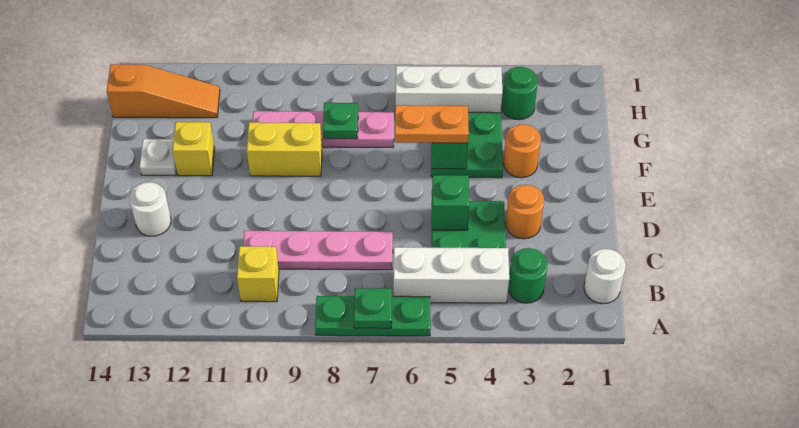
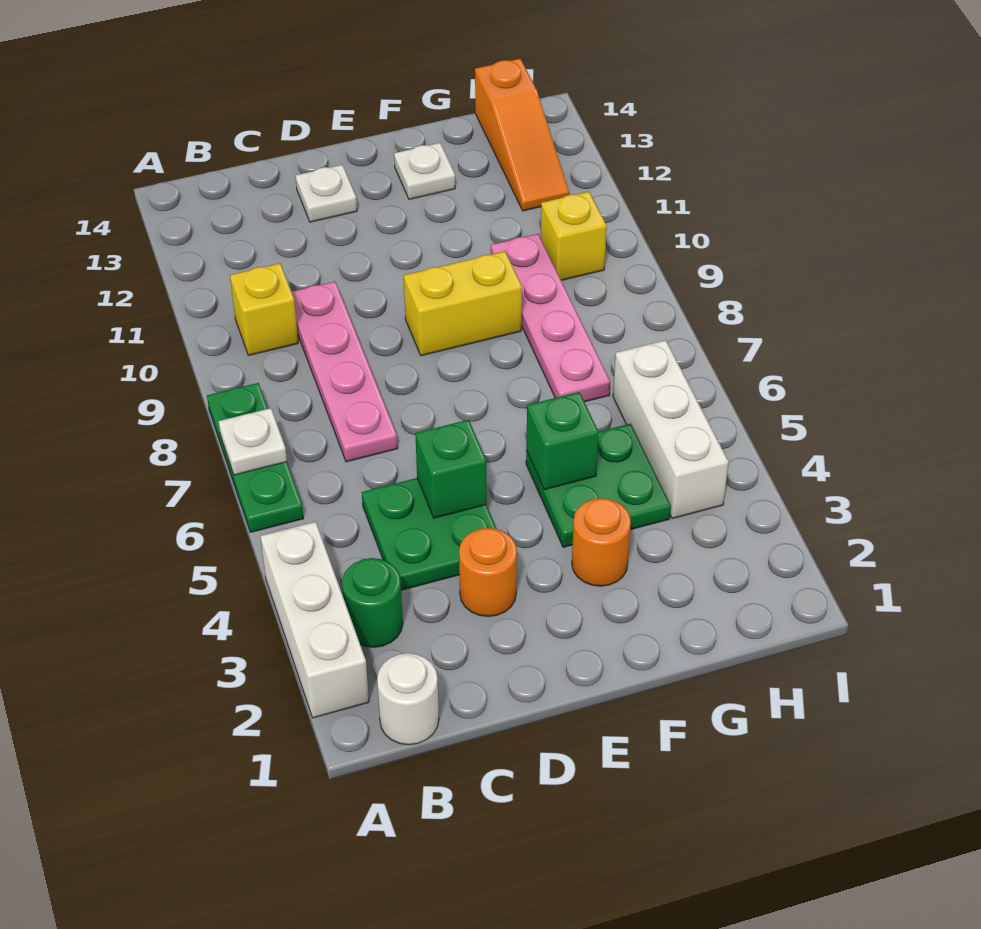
green 1x1 plate [354,288,392,328] -> white 1x1 plate [219,408,287,475]
white 1x3 brick [394,247,509,303] -> white 1x3 brick moved to [261,522,369,718]
white 1x1 round brick [130,182,171,236] -> white 1x1 plate [296,165,357,222]
orange 1x2 plate [395,105,469,143] -> none
yellow 1x2 brick [247,122,322,176] -> yellow 1x2 brick turned to [404,251,522,356]
yellow 1x1 brick [173,122,215,176] -> yellow 1x1 brick moved to [541,192,607,280]
green 1x1 plate [323,103,358,139] -> none
green 1x1 round brick [501,67,538,120] -> none

